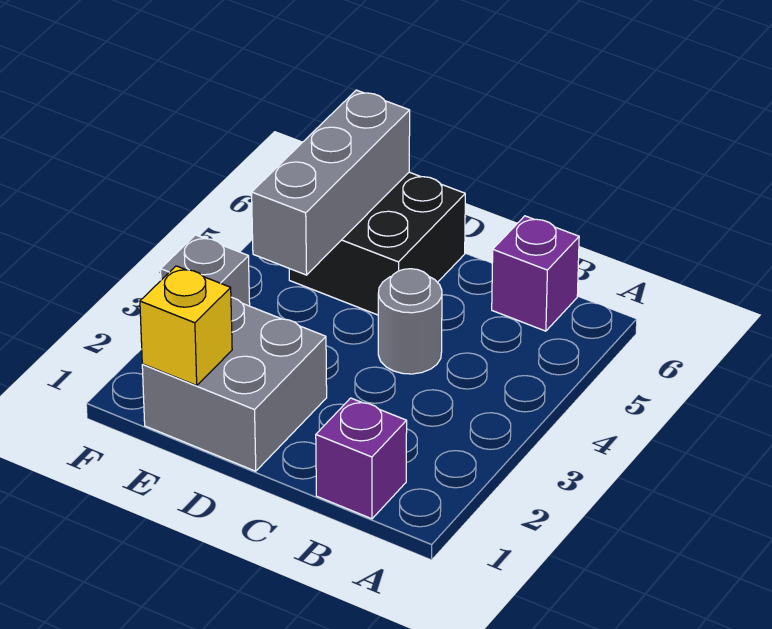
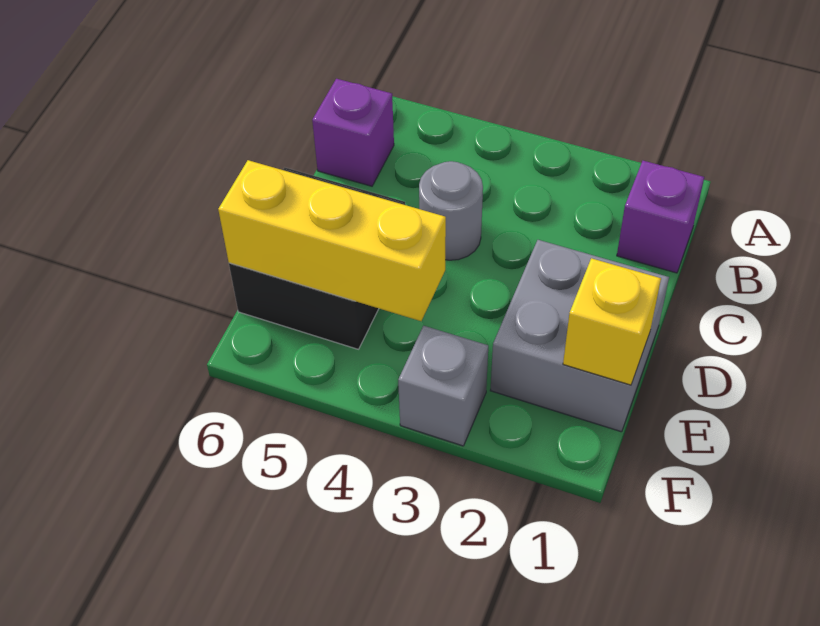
grey 1x3 brick [252,90,410,275] -> yellow 1x3 brick [218,160,446,321]

